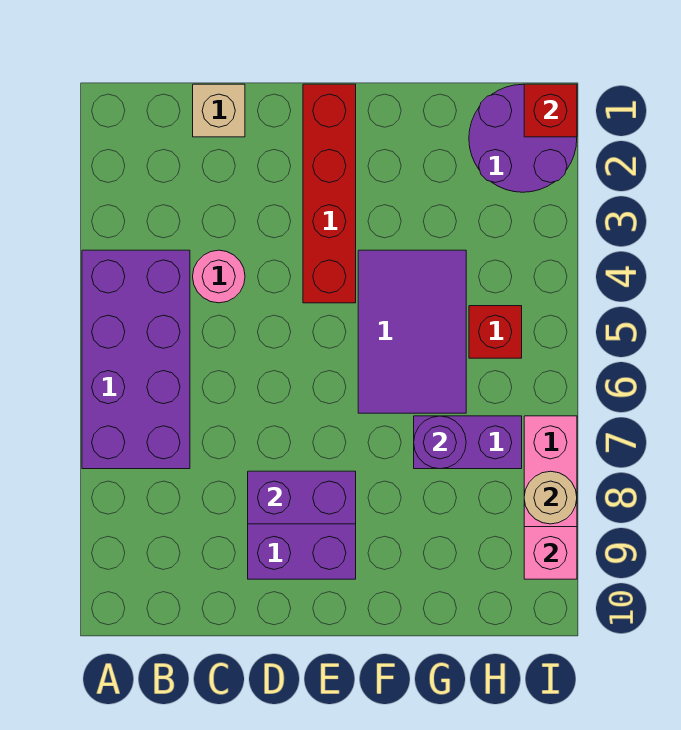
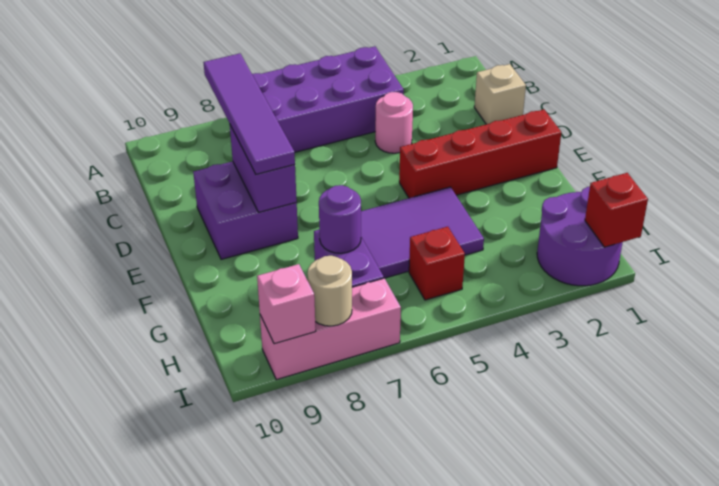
none -> purple 1x4 tile [204,53,295,174]

